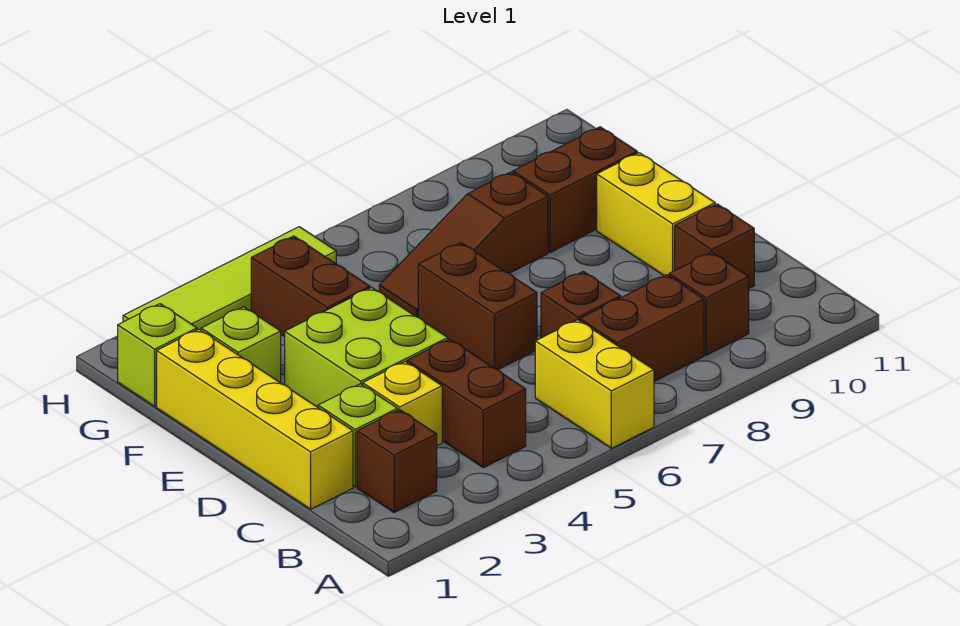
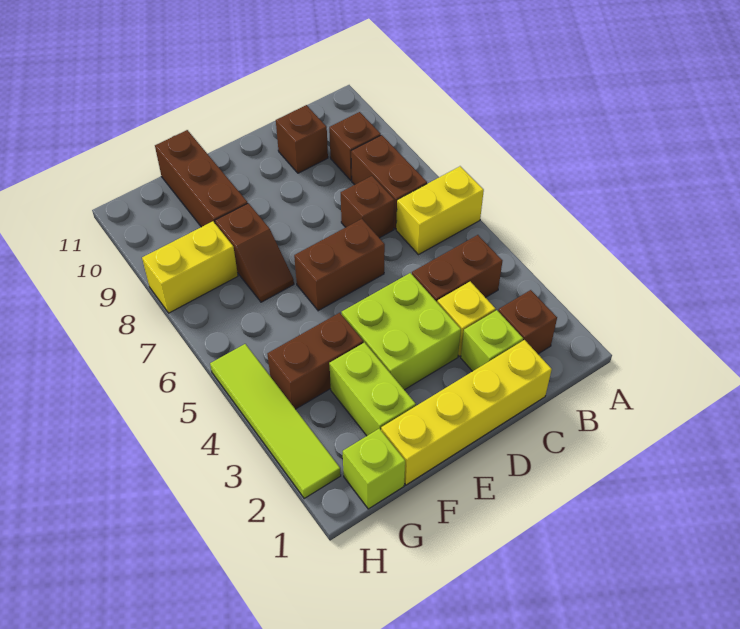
yellow 1x2 brick [597,153,715,276] -> yellow 1x2 brick moved to [142,221,238,313]
lime 1x1 brick [201,307,281,383] -> lime 1x2 brick [329,343,416,436]
brown 1x3 slope [379,172,548,317] -> brown 1x2 slope [215,203,294,302]
brown 1x2 brick [513,127,637,252] -> brown 1x3 brick [155,130,248,227]

